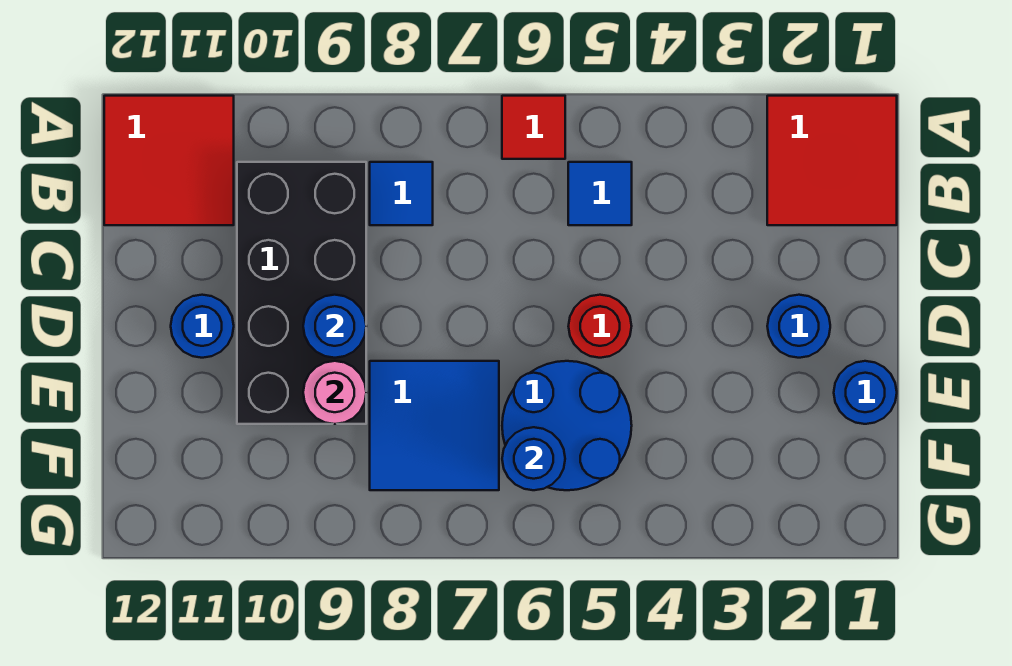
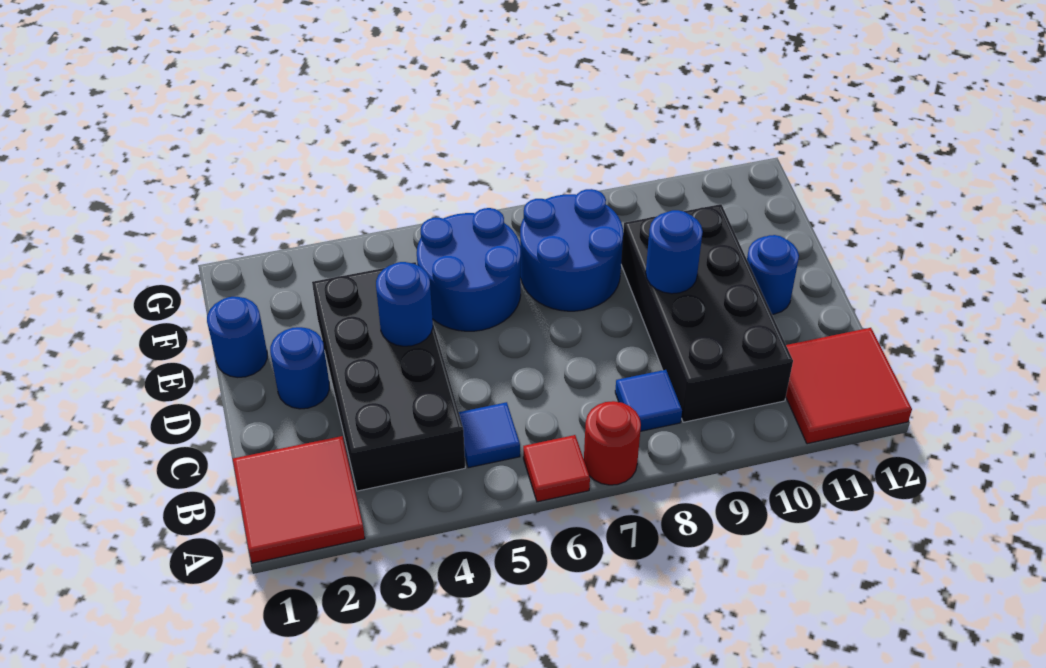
none -> black 2x4 brick [312,262,465,491]
red 1x1 round brick [568,295,632,358] -> red 1x1 round brick moved to [584,401,641,485]
blue 2x2 tile [370,361,499,490] -> blue 2x2 round brick [520,189,623,311]
pink 1x1 round brick [303,361,366,424] -> none
blue 1x1 round brick [502,427,565,490] -> blue 1x1 round brick moved to [376,262,433,346]

